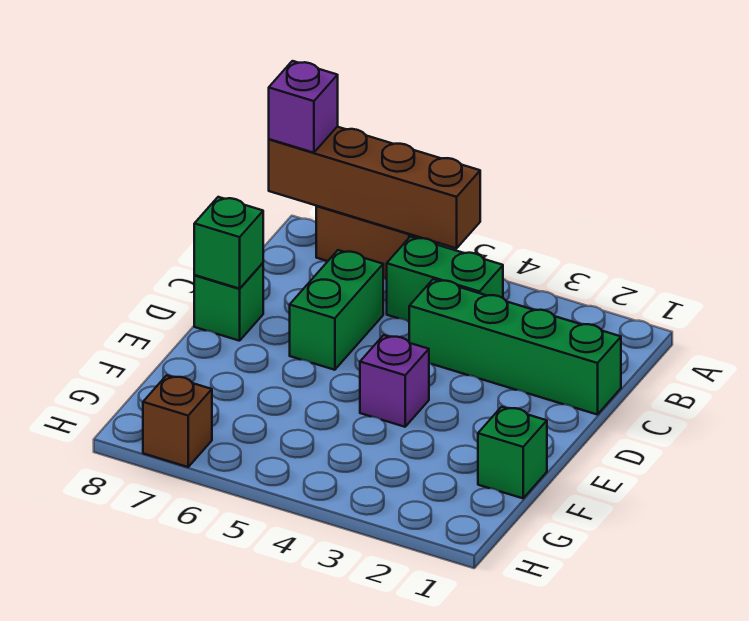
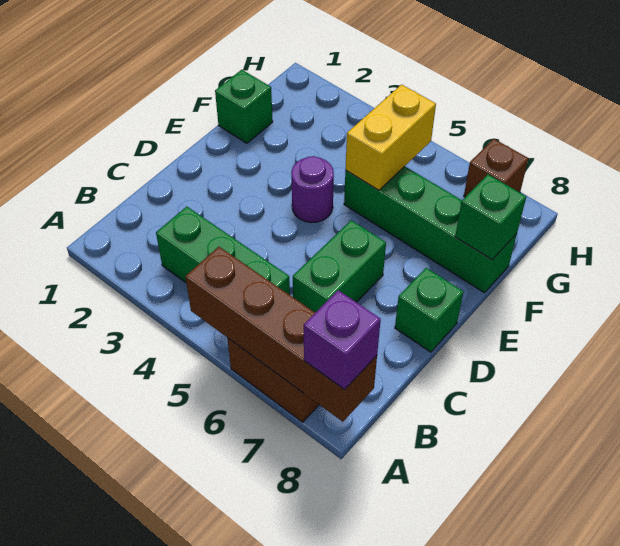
green 1x2 brick [387,237,503,321] -> green 1x3 brick [156,206,290,295]
green 1x4 brick [409,279,621,415] -> green 1x4 brick moved to [344,166,517,293]
green 1x1 brick [194,197,263,289] -> green 1x1 brick moved to [455,174,526,260]
purple 1x1 brick [360,335,429,427] -> purple 1x1 round brick [291,156,334,223]
none -> yellow 1x2 brick [346,85,436,190]

